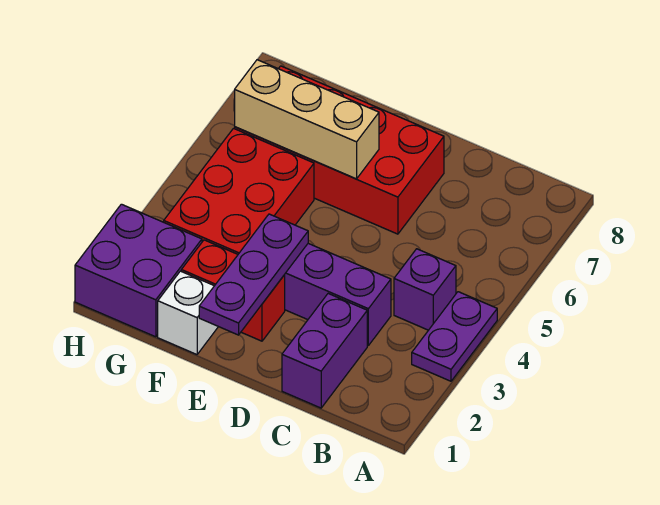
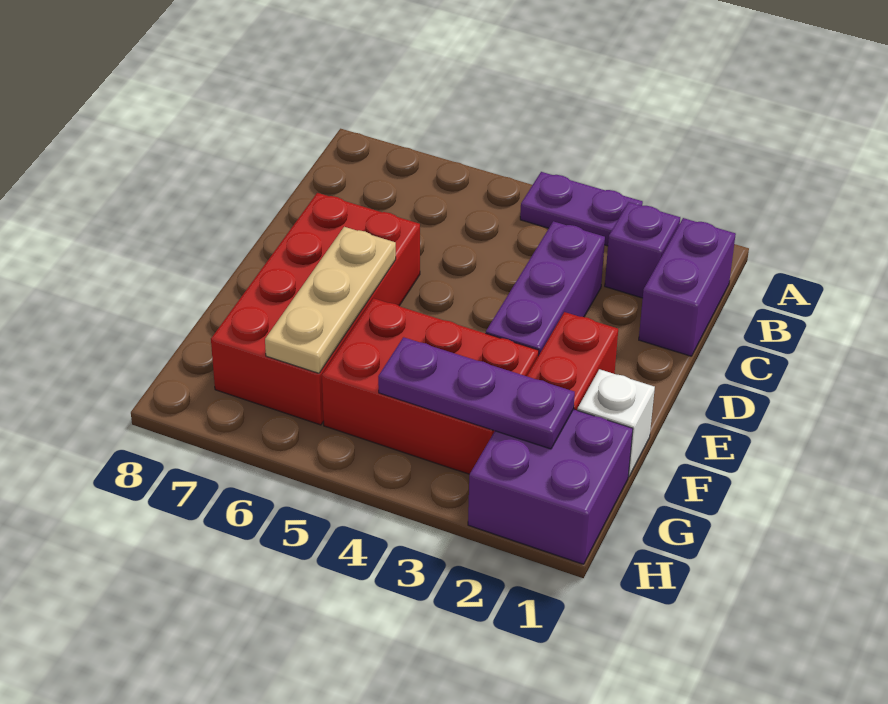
purple 1x1 brick [394,249,456,330] -> purple 1x1 brick moved to [605,202,680,298]
purple 1x2 brick [282,294,367,408] -> purple 1x2 brick turned to [639,218,736,356]
purple 1x3 plate [199,214,308,335] -> purple 1x3 plate moved to [378,337,575,449]
tan 1x3 brick [235,60,379,179] -> tan 1x3 plate [265,227,396,373]

